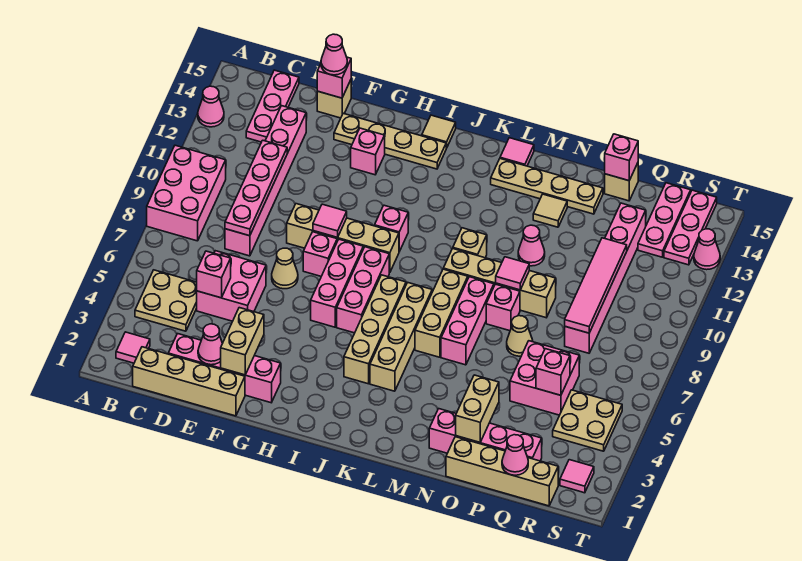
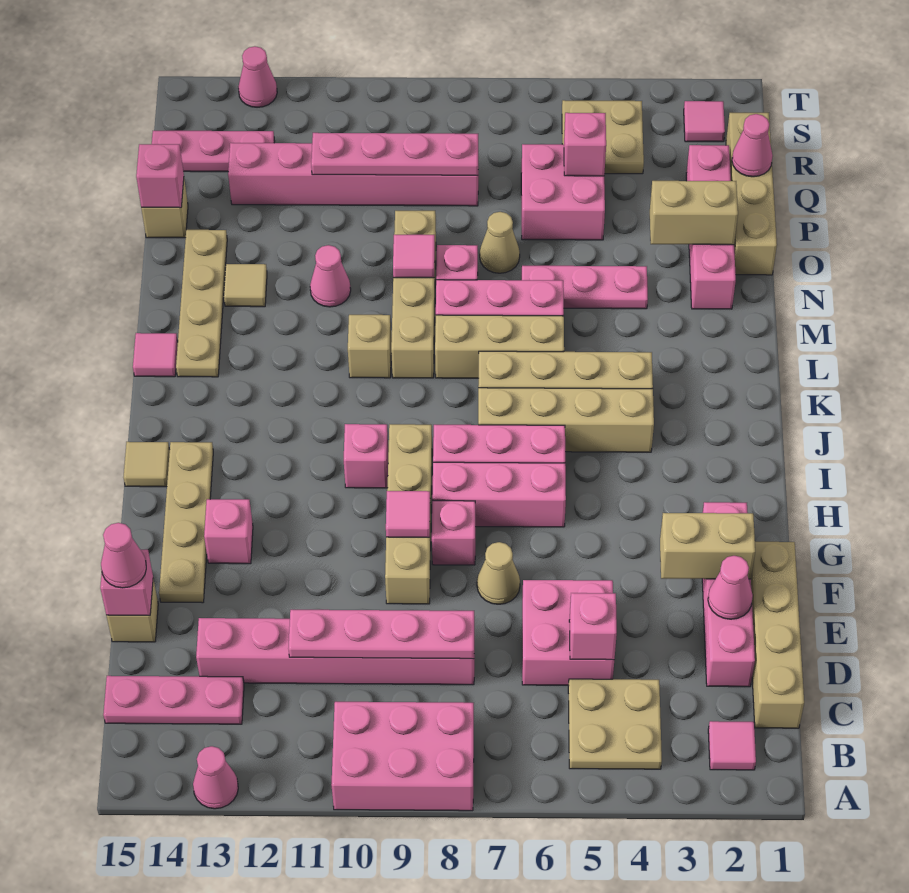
pink 1x4 tile [565,238,627,333] -> pink 1x4 plate [311,133,478,175]
pink 1x3 plate [664,190,717,265] -> pink 1x3 plate moved to [522,266,648,309]

